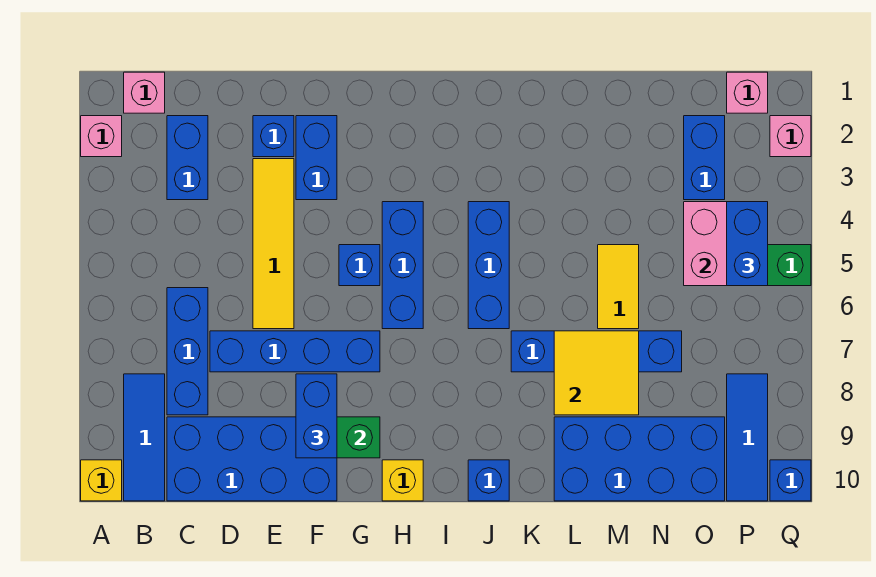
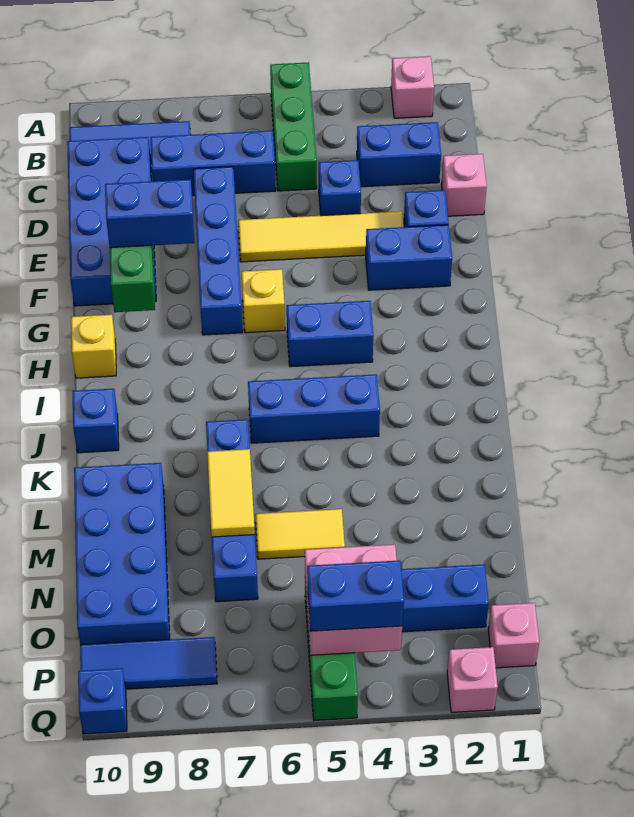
none -> green 1x3 brick [270,62,317,191]
yellow 1x1 brick [81,460,122,501] -> yellow 1x1 brick moved to [242,269,285,333]
pink 1x1 brick [124,72,165,113] -> pink 1x1 brick moved to [441,154,487,216]
blue 1x1 brick [339,245,380,286] -> blue 1x1 brick moved to [319,160,361,216]
blue 1x3 brick [382,202,423,329] -> blue 1x2 brick [287,301,374,367]
yellow 2x2 tile [554,331,639,415] -> yellow 1x2 tile [207,449,255,537]

